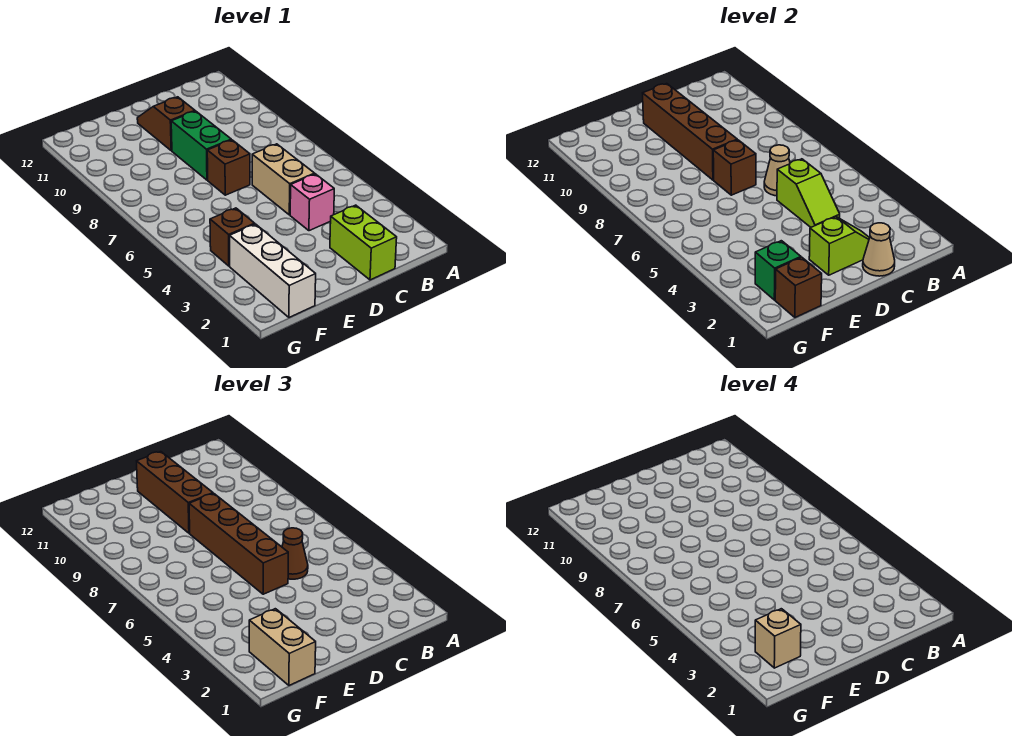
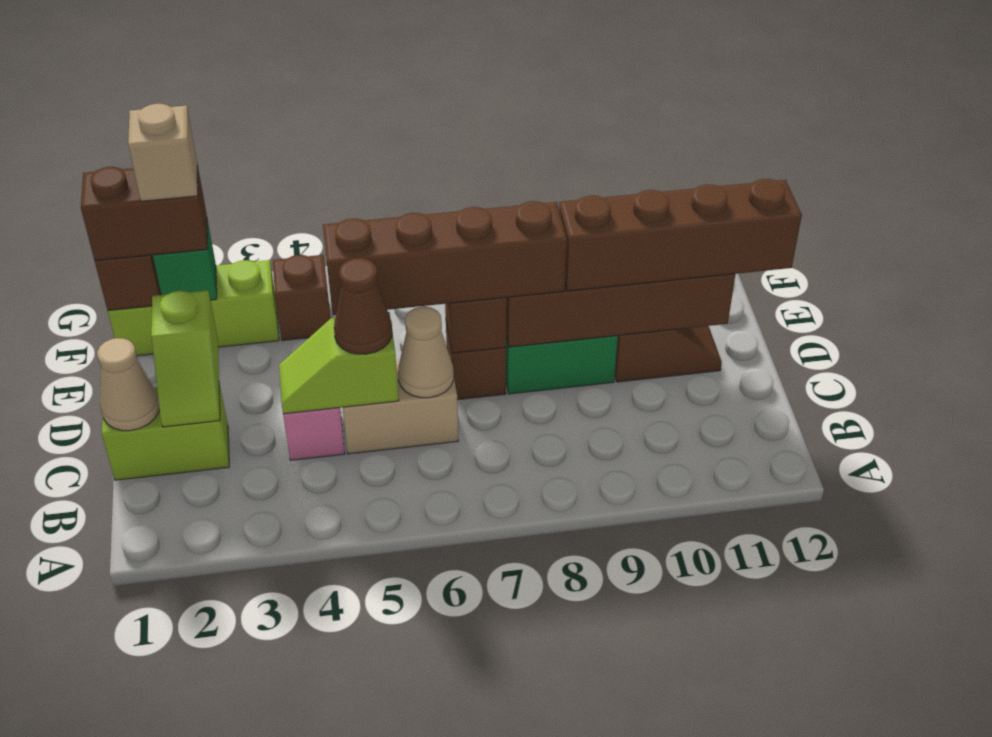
brown 1x3 brick [137,452,213,533] -> brown 1x4 brick [559,179,802,291]
white 1x3 brick [230,224,316,317] -> lime 1x3 brick [108,260,279,356]
tan 1x2 brick [249,609,316,685] -> brown 1x2 brick [81,164,208,261]

